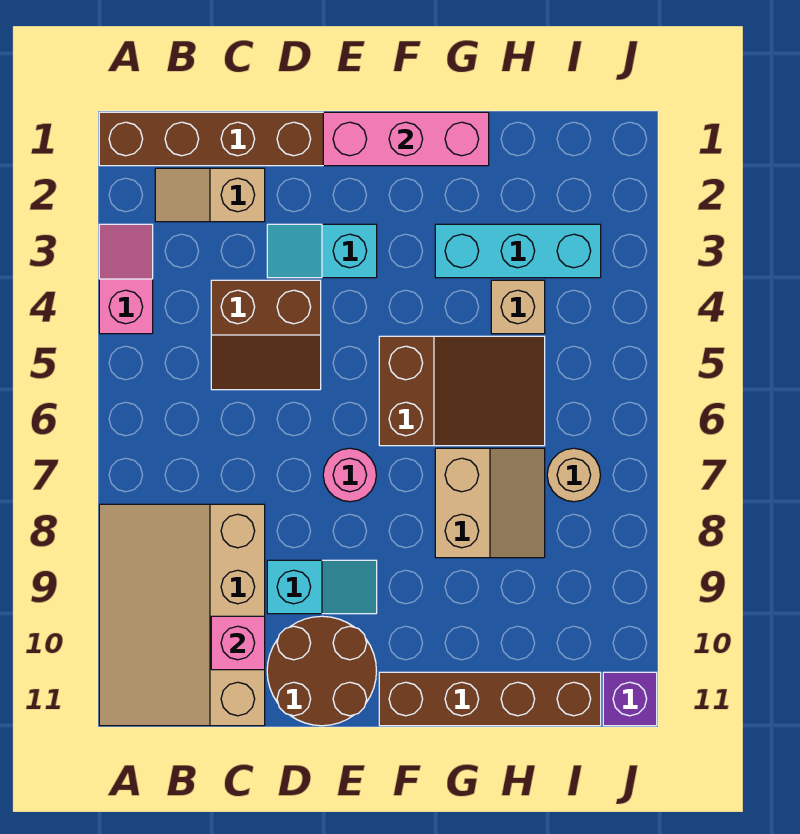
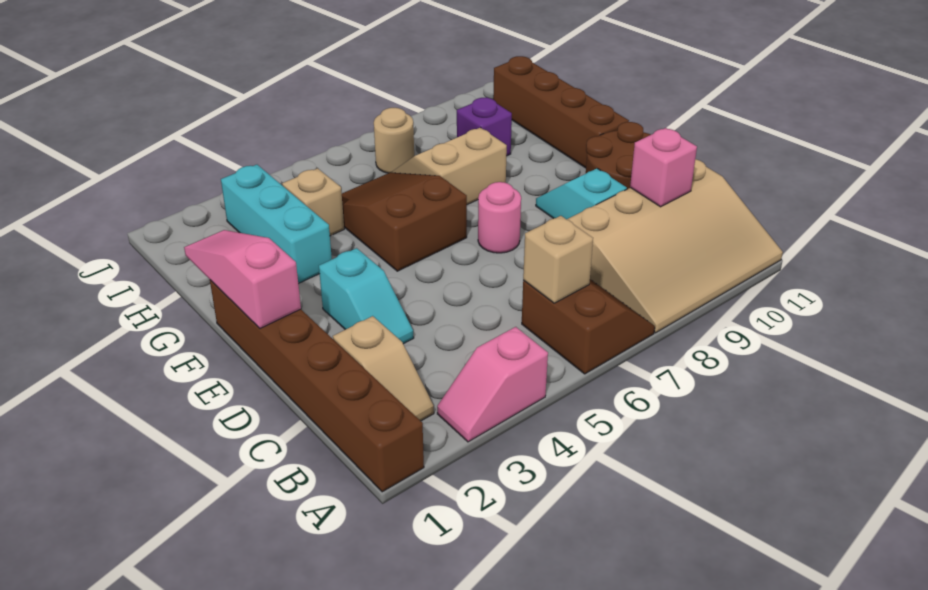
none -> tan 1x1 brick [523,216,593,303]
brown 2x2 slope [211,280,321,390] -> brown 2x2 slope moved to [522,279,655,374]
pink 1x3 brick [323,112,489,166] -> pink 1x3 slope [184,230,301,328]
purple 1x1 brick [603,672,657,726] -> purple 1x1 brick moved to [457,97,512,156]

